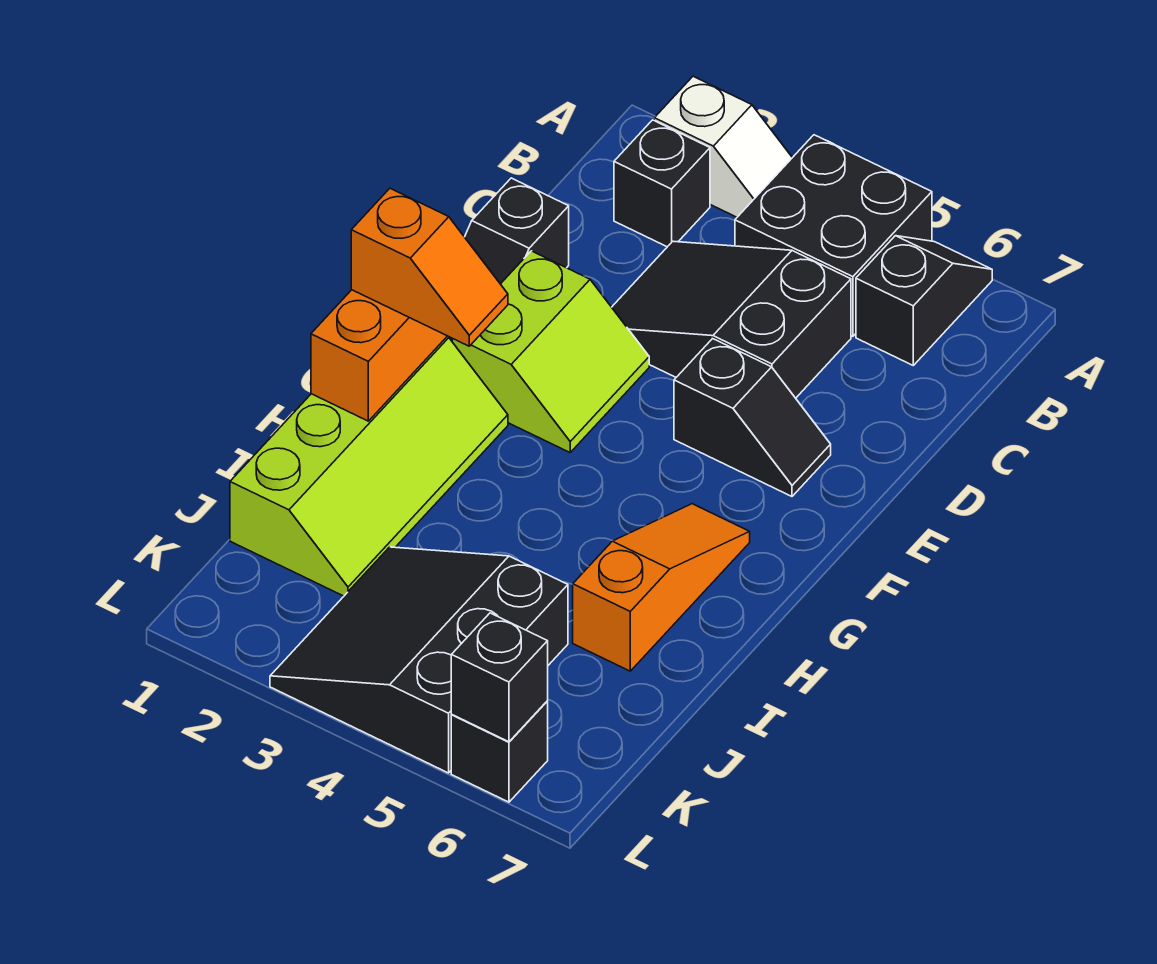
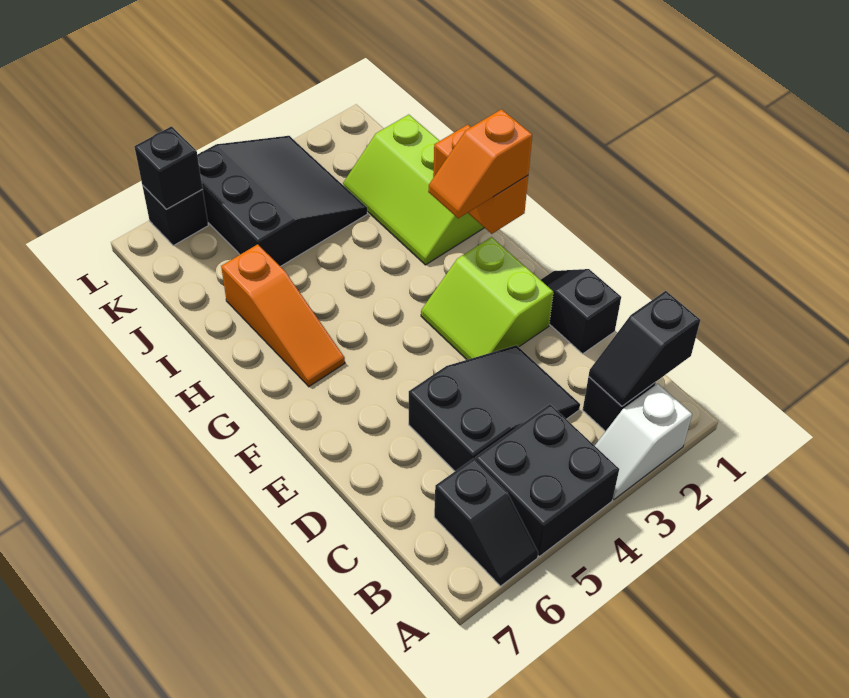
black 1x2 slope [674,339,831,496] -> black 1x2 slope moved to [589,291,700,406]
lime 2x4 slope [230,337,508,596] -> lime 2x3 slope [343,115,484,265]

